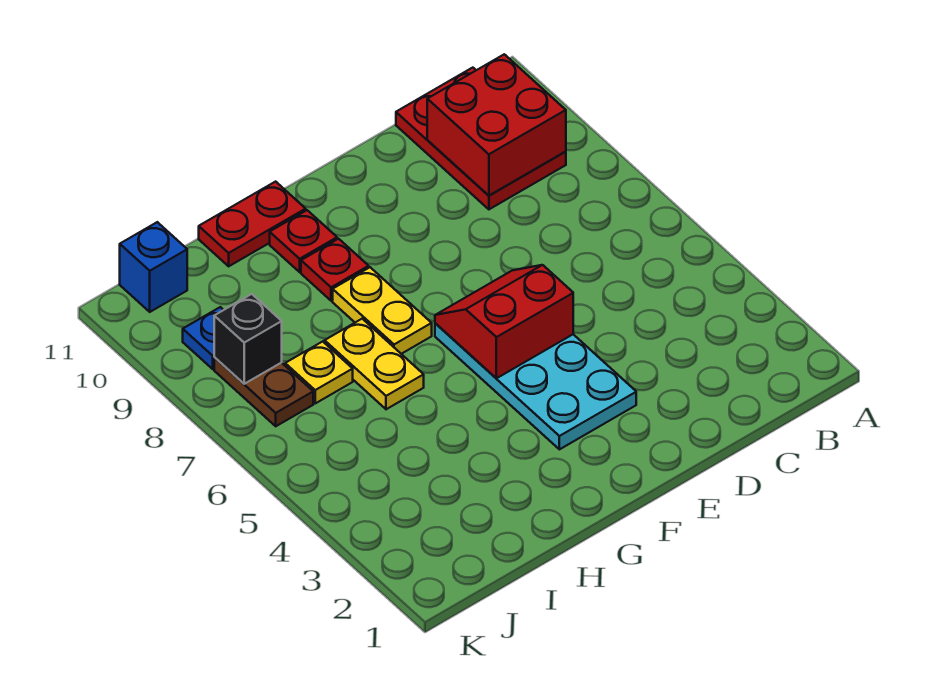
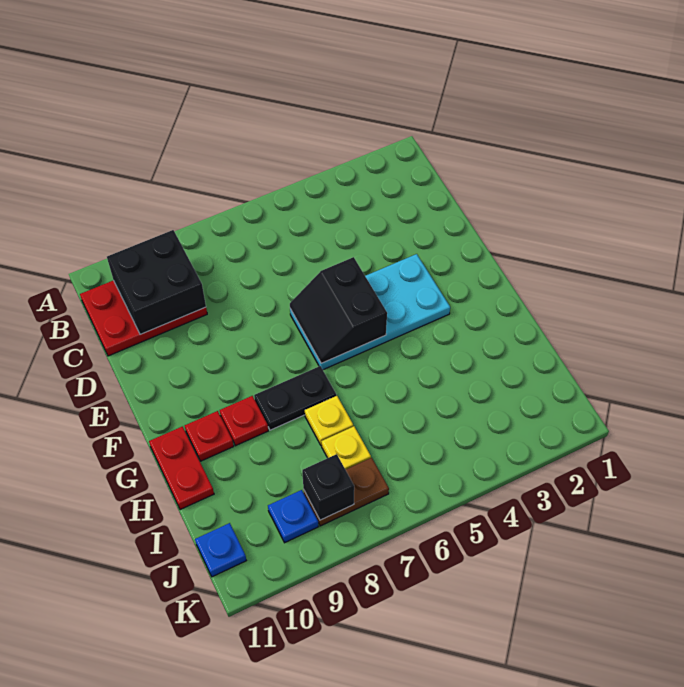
red 2x2 brick [427,54,566,195] -> black 2x2 brick [107,230,206,335]
red 2x2 slope [435,265,573,378] -> black 2x2 slope [290,257,387,363]
yellow 1x2 plate [333,267,432,354] -> black 1x2 plate [254,366,336,430]
yellow 1x2 plate [325,319,424,409] -> yellow 1x1 plate [305,396,353,446]
blue 1x1 brick [120,222,187,312] -> blue 1x1 plate [195,523,246,577]

